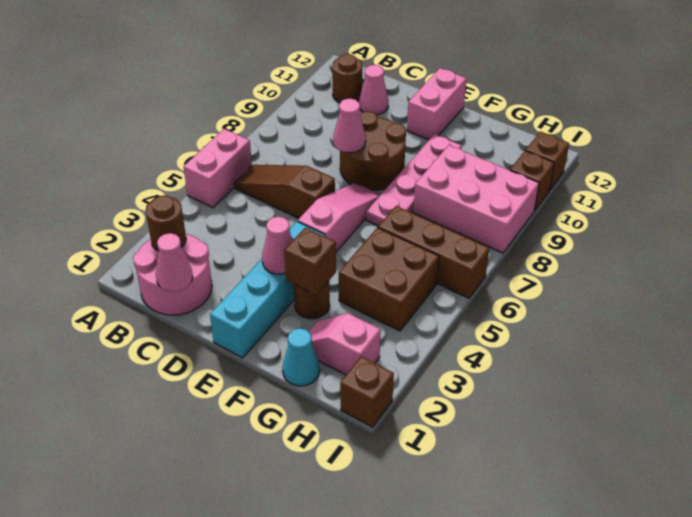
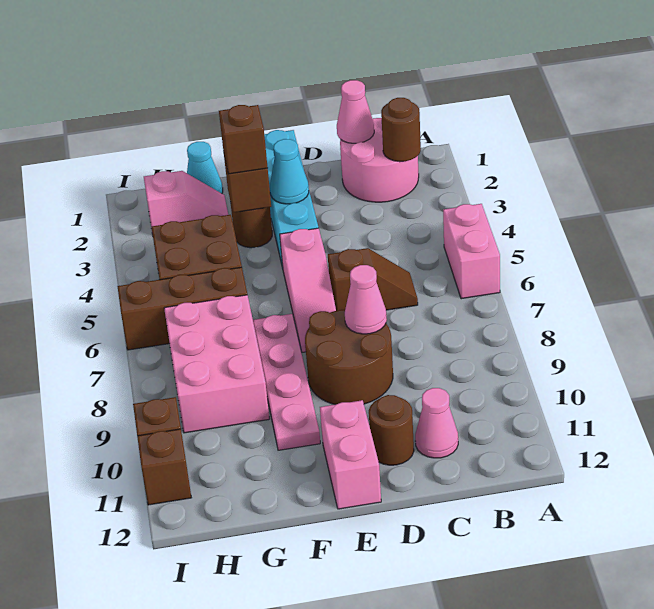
brown 1x3 slope [234,165,335,218] -> brown 1x2 slope [328,248,418,311]
brown 1x1 round brick [332,54,362,103] -> brown 1x1 round brick moved to [369,395,414,465]
pink 1x1 cone [262,217,293,274] -> cyan 1x1 cone [270,139,309,204]
pink 2x3 brick [413,145,539,253] -> pink 2x3 brick turned to [164,295,269,433]
brown 1x1 brick [340,356,394,427] -> brown 1x1 brick moved to [219,105,268,174]

